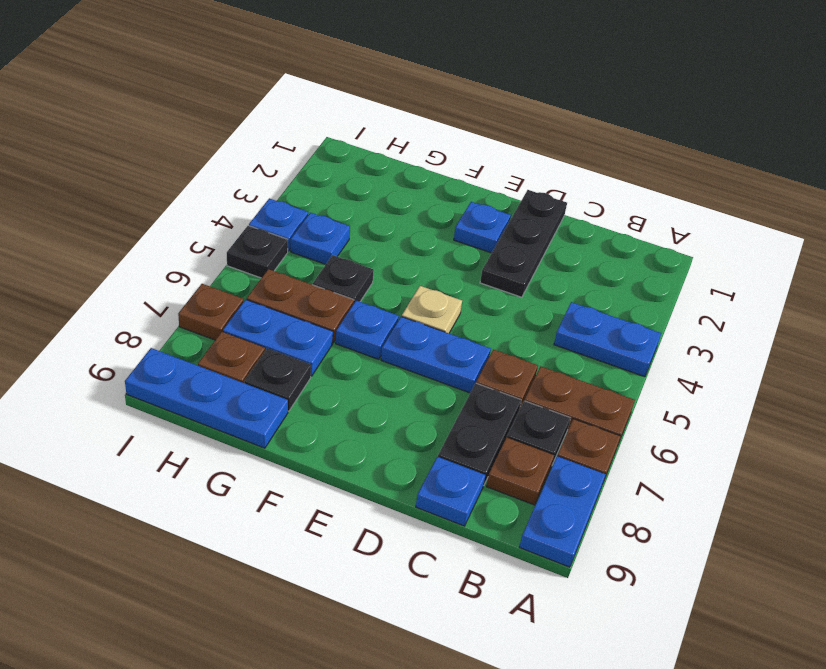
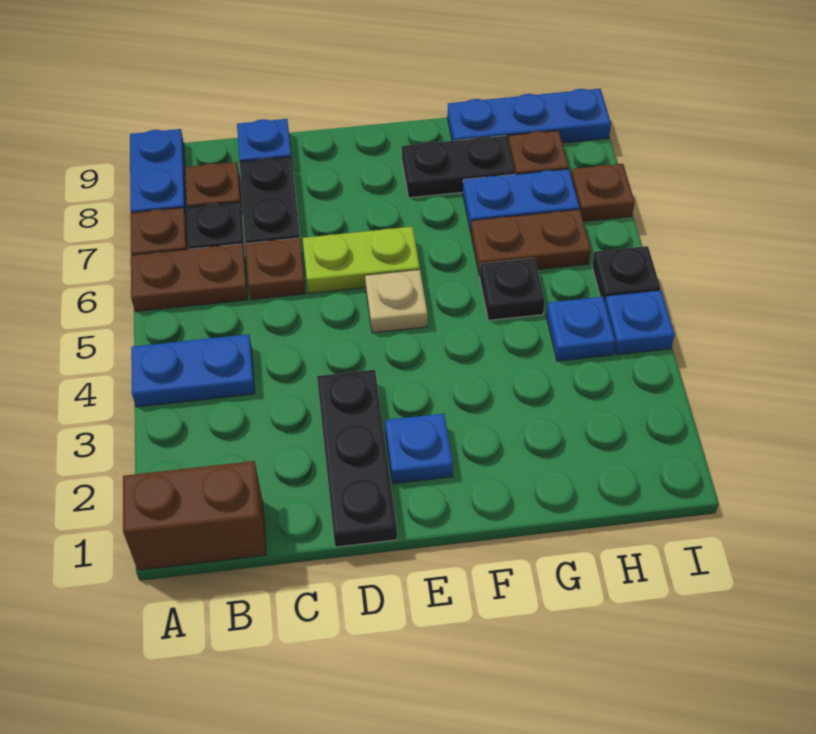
none -> brown 1x2 brick [123,461,266,570]
blue 1x2 plate [381,316,491,393] -> lime 1x2 plate [303,227,420,293]
blue 1x1 plate [336,301,399,359] -> none
black 1x1 plate [244,348,311,411] -> black 1x2 plate [402,136,515,198]

